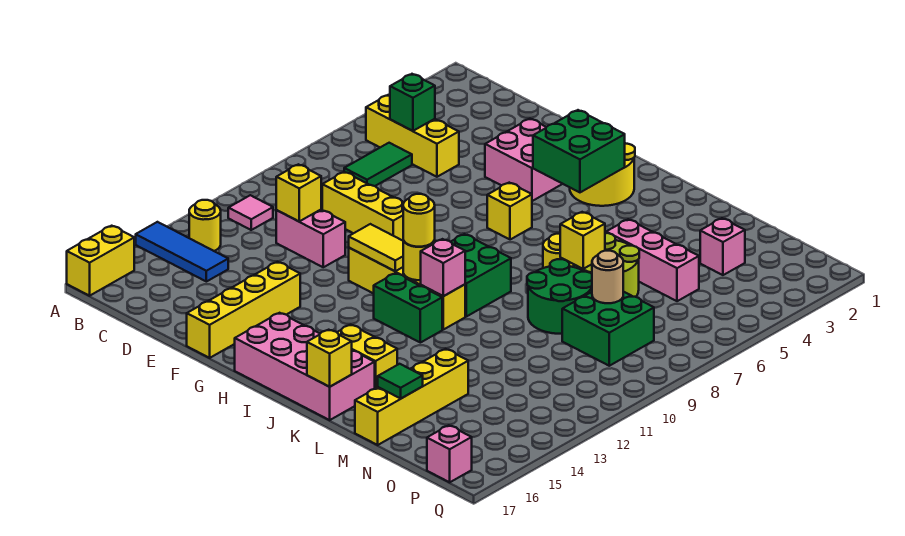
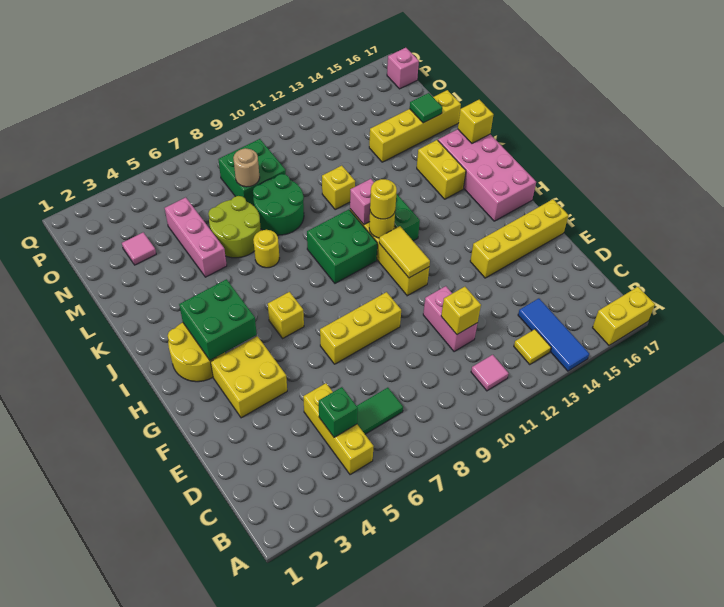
yellow 1x1 round brick [189,200,221,251] -> yellow 1x1 tile [514,329,551,365]
yellow 1x3 brick [322,172,404,241] -> yellow 1x3 brick turned to [320,292,401,364]
pink 2x2 brick [485,119,562,201] -> yellow 2x2 brick [211,336,287,418]
yellow 1x1 brick [560,212,605,269] -> yellow 1x1 brick moved to [322,166,355,209]
pink 1x1 brick [700,218,745,275] -> pink 1x1 tile [122,232,156,265]

